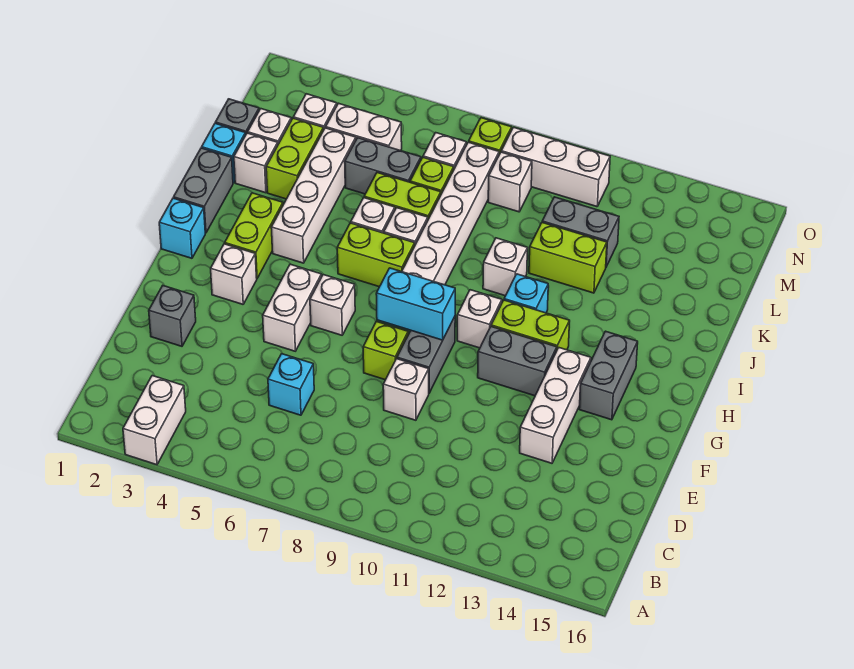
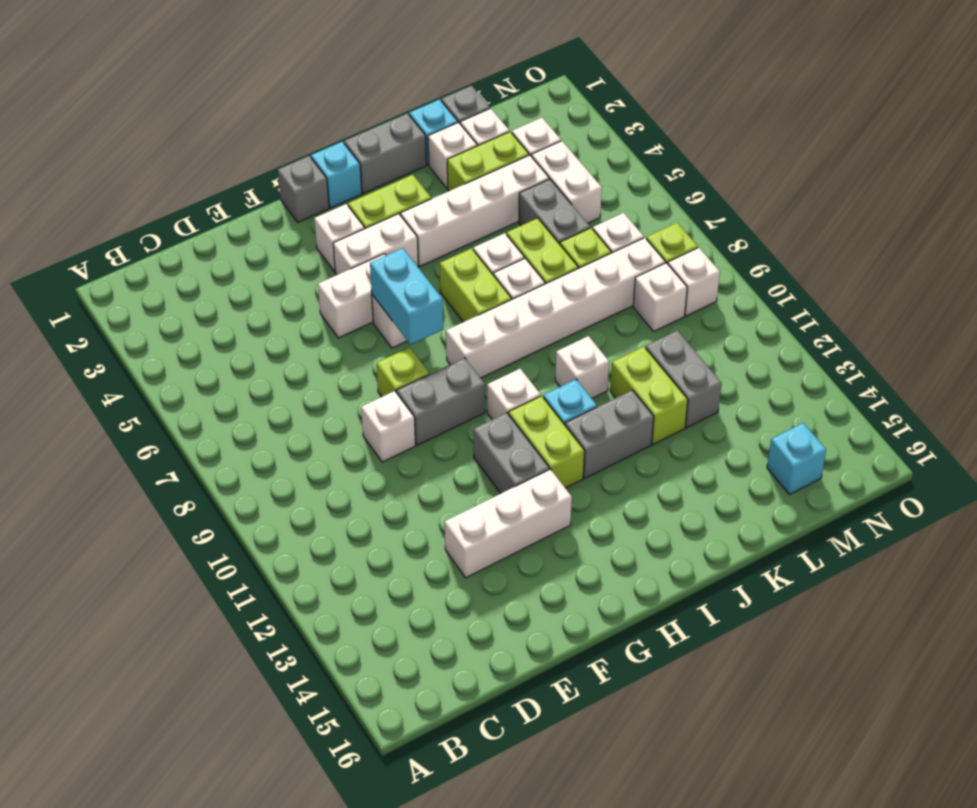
white 1x2 brick [123,376,186,465] -> white 1x2 brick moved to [333,214,418,275]
cyan 1x1 brick [268,354,314,415] -> cyan 1x1 brick moved to [767,423,826,495]
grey 1x1 brick [149,286,196,346] -> grey 1x1 brick moved to [278,156,329,222]
cyan 1x2 brick [376,268,455,340] -> cyan 1x2 brick moved to [370,248,443,345]
grey 1x2 brick [579,331,638,420] -> grey 1x2 brick moved to [565,390,654,478]
white 1x3 brick [501,127,610,207] -> white 1x1 brick [668,248,720,316]

